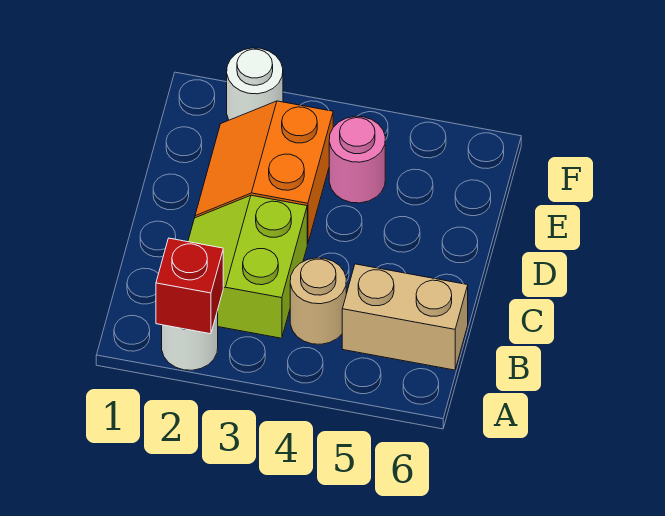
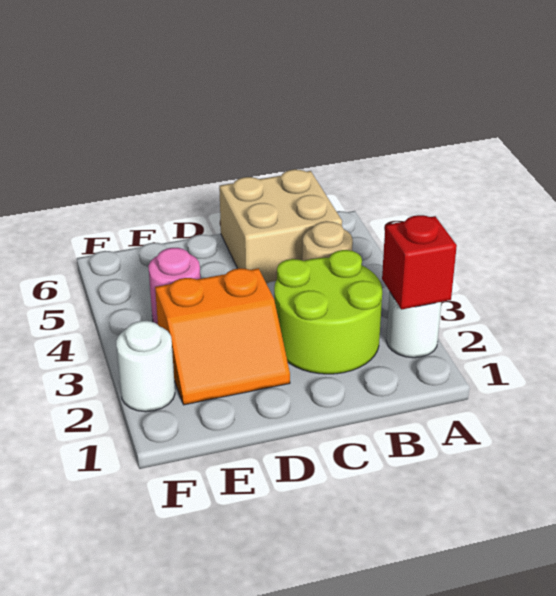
lime 2x2 slope [188,195,307,338] -> lime 2x2 round brick [274,250,382,374]
tan 1x2 brick [342,264,468,370] -> tan 2x2 brick [219,169,342,284]

